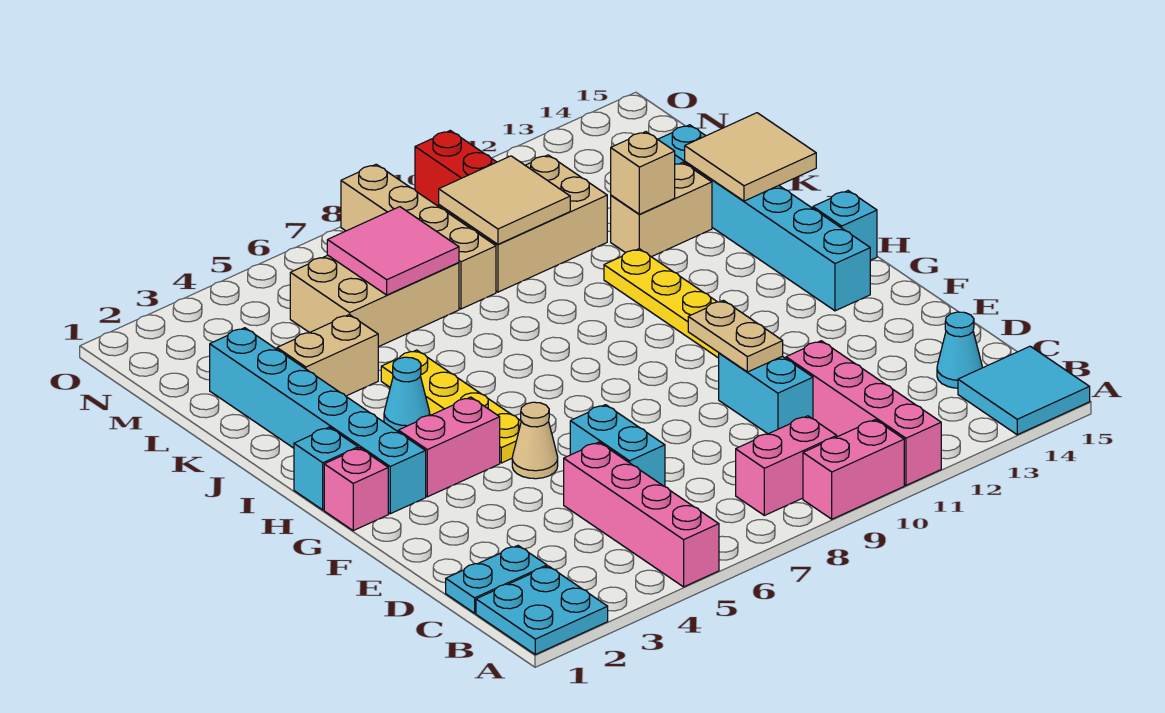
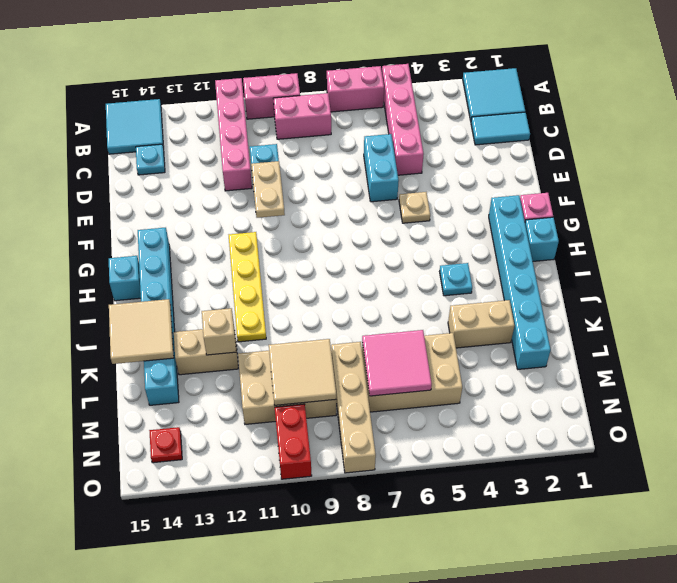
cyan 2x2 plate [476,566,608,654] -> cyan 2x2 tile [463,68,525,121]
cyan 1x2 plate [446,546,547,613] -> cyan 1x2 tile [471,112,530,145]
cyan 1x1 cone [937,312,982,388] -> cyan 1x1 plate [136,144,165,175]
tan 1x1 cone [512,402,558,479] -> tan 1x1 plate [399,192,430,223]
pink 1x2 brick [398,397,500,497] -> pink 1x2 brick moved to [327,66,384,112]
yellow 1x4 plate [381,350,521,463] -> none
cyan 1x1 cone [384,357,430,431] -> cyan 1x1 plate [440,263,472,296]
none -> red 1x1 plate [149,427,182,463]

